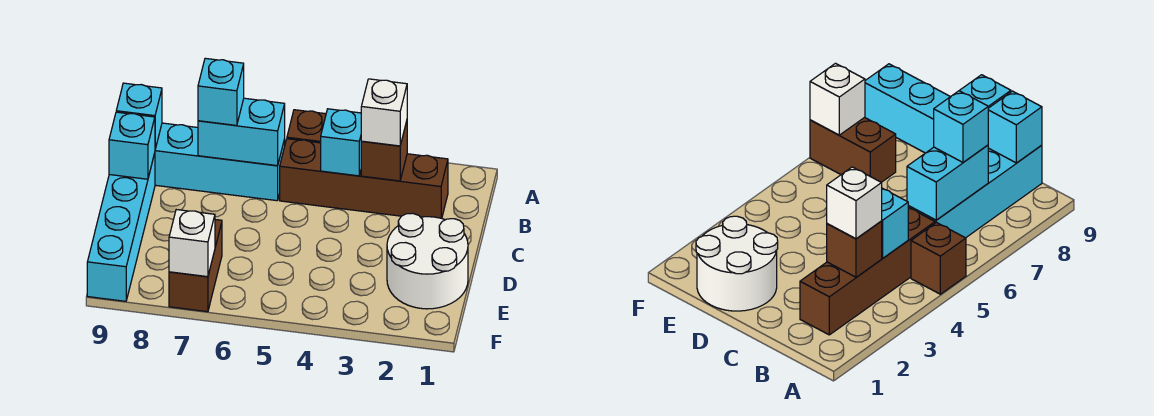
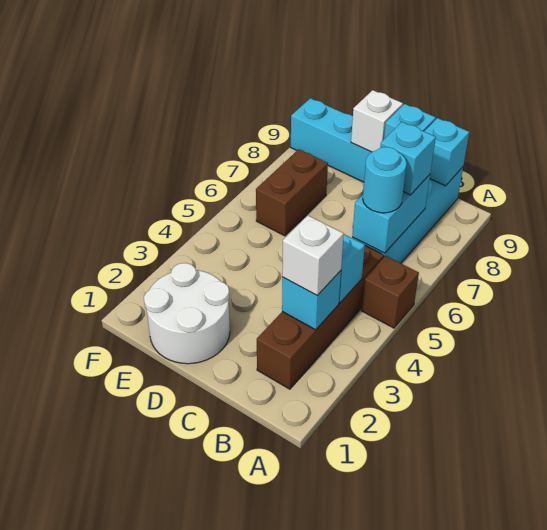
brown 1x1 brick [361,121,407,181] -> cyan 1x1 brick [282,271,341,330]
none -> cyan 1x1 round brick [363,147,407,213]
brown 1x2 brick [169,220,222,312] -> brown 1x2 brick turned to [256,149,328,236]
white 1x1 brick [169,210,215,277] -> white 1x1 brick moved to [351,90,403,152]

